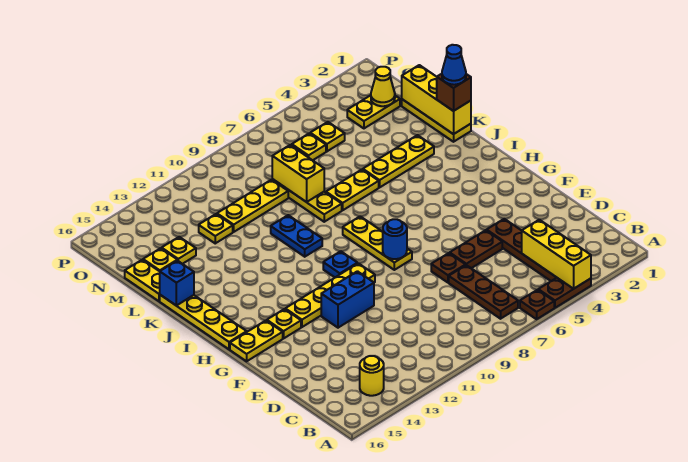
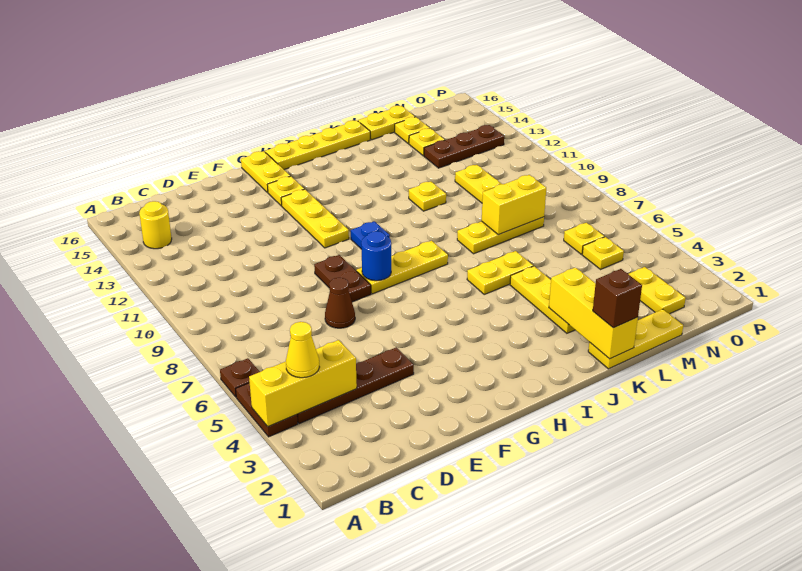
brown 1x3 plate [449,265,518,319] -> brown 1x3 plate moved to [424,125,504,168]
brown 1x2 plate [450,230,502,268] -> brown 1x2 plate moved to [314,255,371,302]
brown 1x1 plate [431,253,466,282] -> brown 1x1 cone [325,278,355,328]
blue 1x2 brick [321,271,374,328] -> none
yellow 1x4 plate [285,263,375,327] -> yellow 1x3 plate [281,189,349,248]
blue 1x2 plate [271,215,322,257] -> none
yellow 1x3 brick [402,65,471,134] -> yellow 1x3 brick turned to [549,267,638,359]
blue 1x1 cone [442,45,466,85] -> none
yellow 1x2 plate [326,170,379,210] -> yellow 1x2 plate turned to [467,251,533,294]
blue 1x1 brick [160,261,194,306] -> none
yellow 1x1 plate [199,214,233,243] -> yellow 1x1 plate moved to [409,181,446,211]
yellow 1x1 cone [371,67,395,106] -> yellow 1x1 cone moved to [286,322,319,378]

